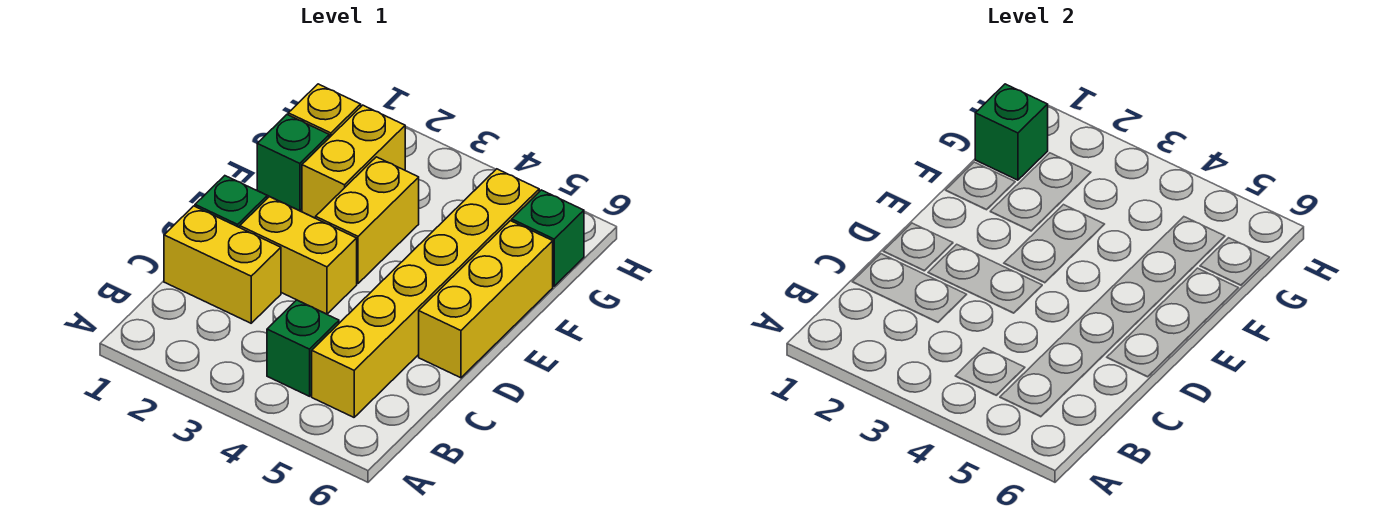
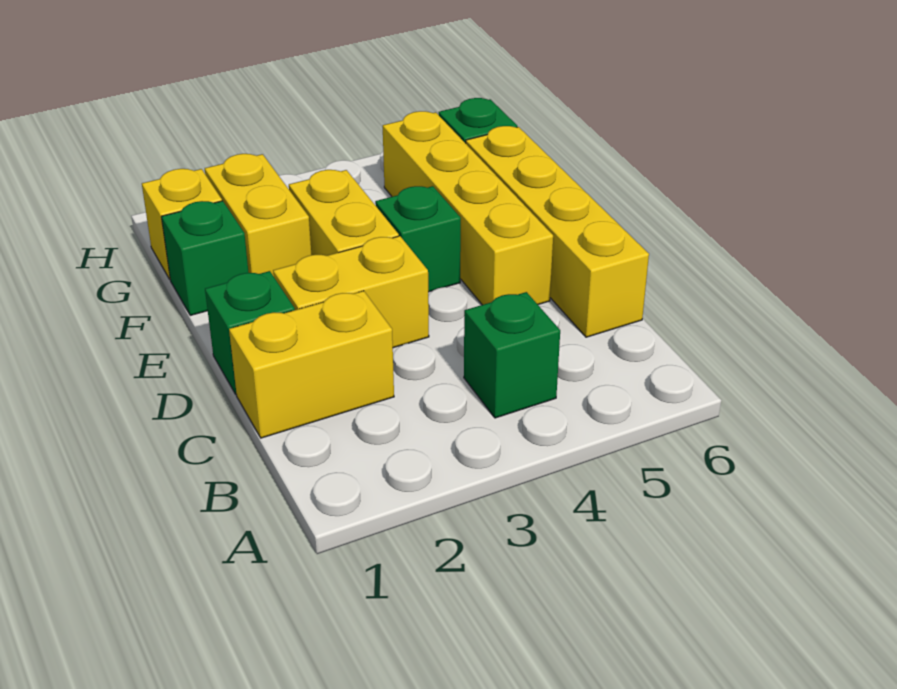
yellow 1x6 brick [312,169,539,417] -> yellow 1x4 brick [383,111,553,305]
yellow 1x3 brick [419,221,553,378] -> yellow 1x4 brick [466,126,649,337]
green 1x1 brick [975,84,1048,180] -> green 1x1 brick moved to [375,186,461,292]

